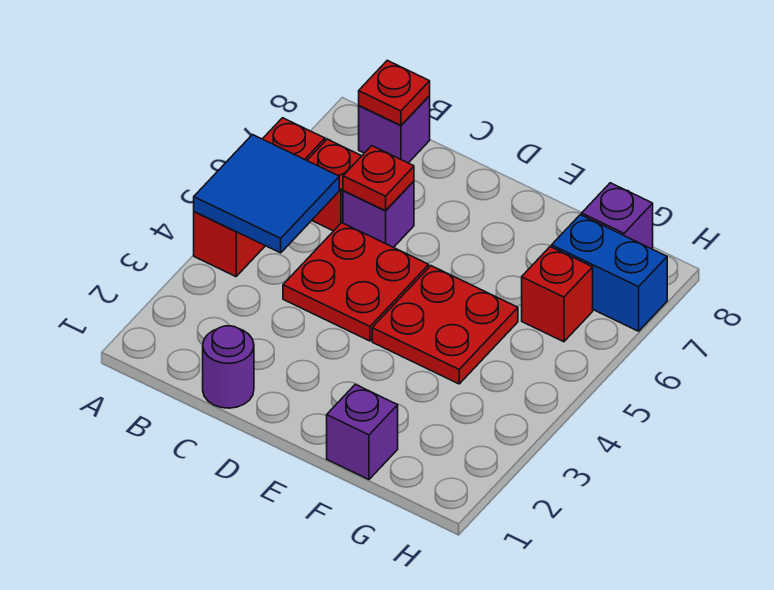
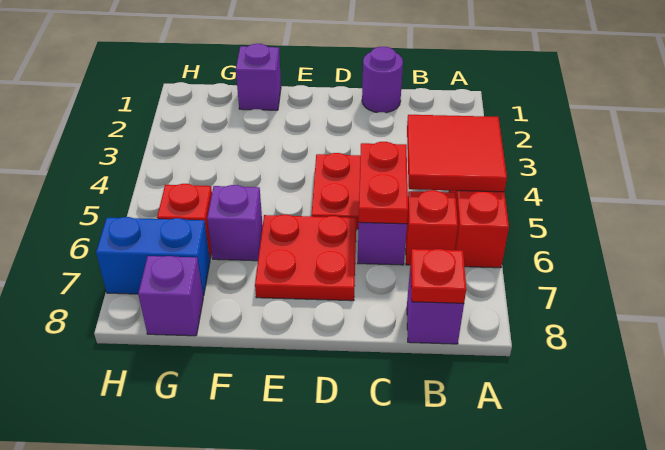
blue 2x2 tile [194,135,339,253] -> red 2x2 tile [407,115,507,192]
red 1x1 plate [343,146,414,211] -> red 1x2 plate [359,142,408,224]
red 2x2 plate [372,266,518,384] -> red 2x2 plate moved to [255,215,356,301]
none -> purple 1x1 brick [207,185,263,261]

